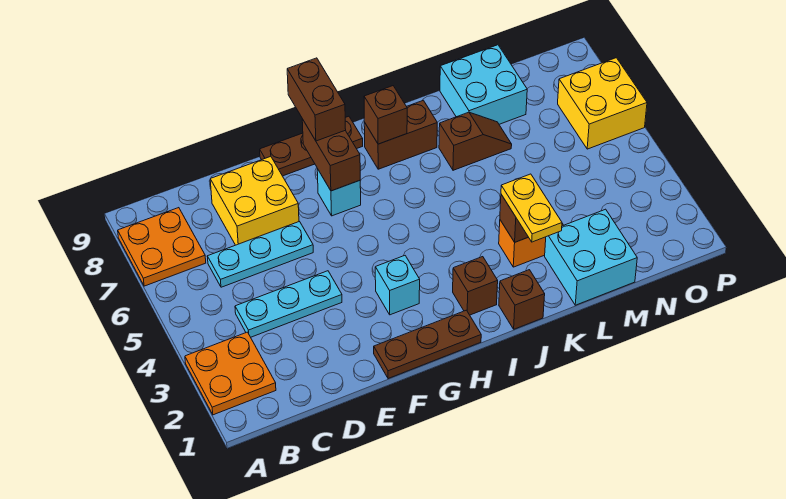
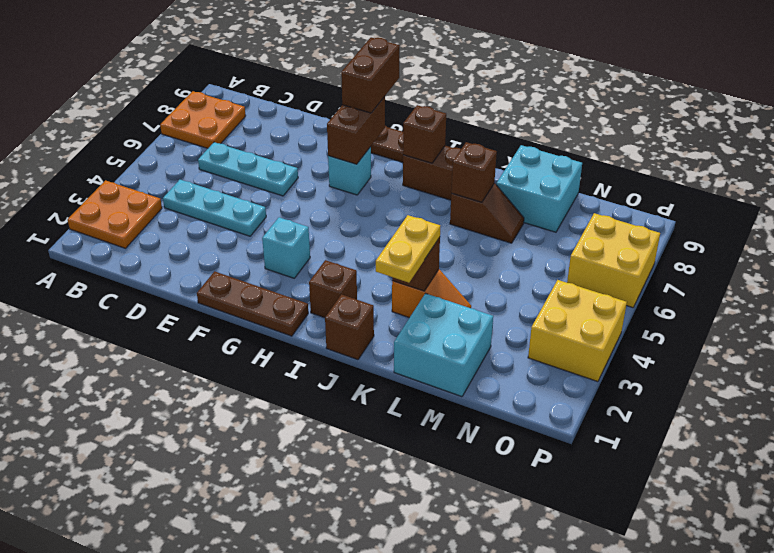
yellow 2x2 brick [210,156,299,245] -> yellow 2x2 brick moved to [528,280,627,382]
none -> brown 1x1 brick [451,142,497,202]

